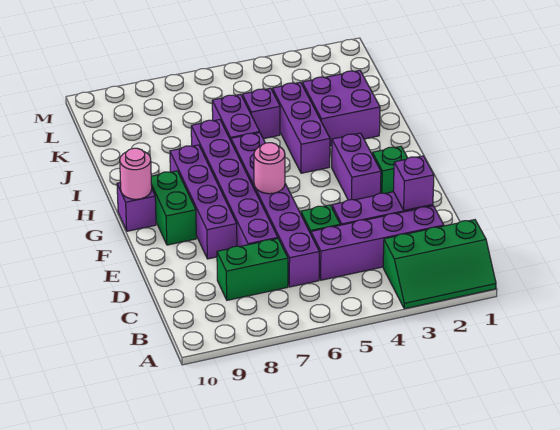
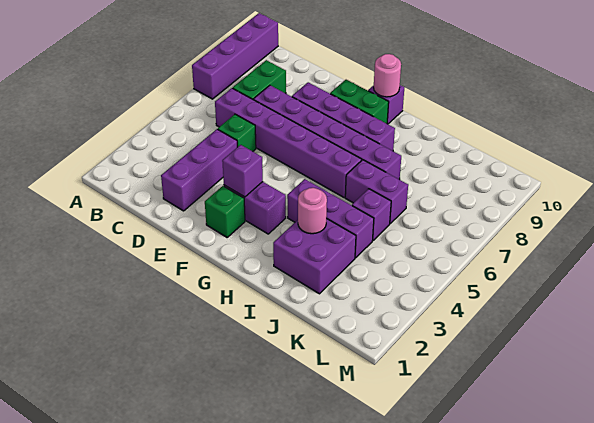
green 2x3 slope [383,220,496,309] -> none
purple 1x4 brick [311,206,444,280] -> purple 1x4 brick moved to [192,13,278,99]
purple 1x1 brick [393,156,434,210] -> purple 1x1 brick moved to [222,145,263,197]
pink 1x1 round brick [254,143,285,194] -> pink 1x1 round brick moved to [298,188,327,234]

